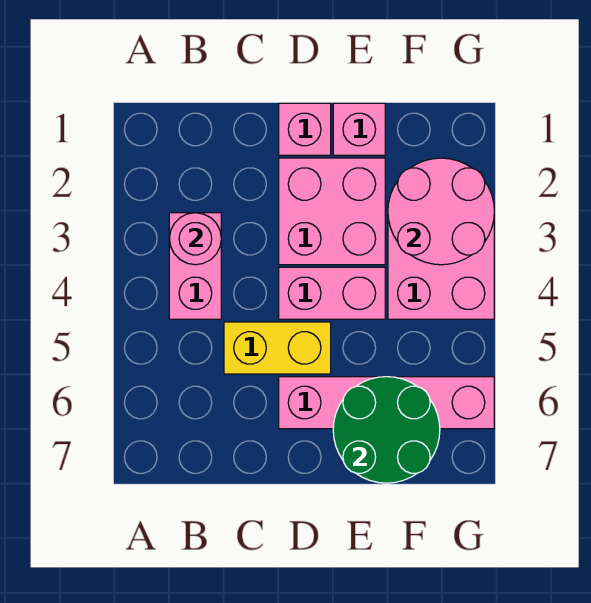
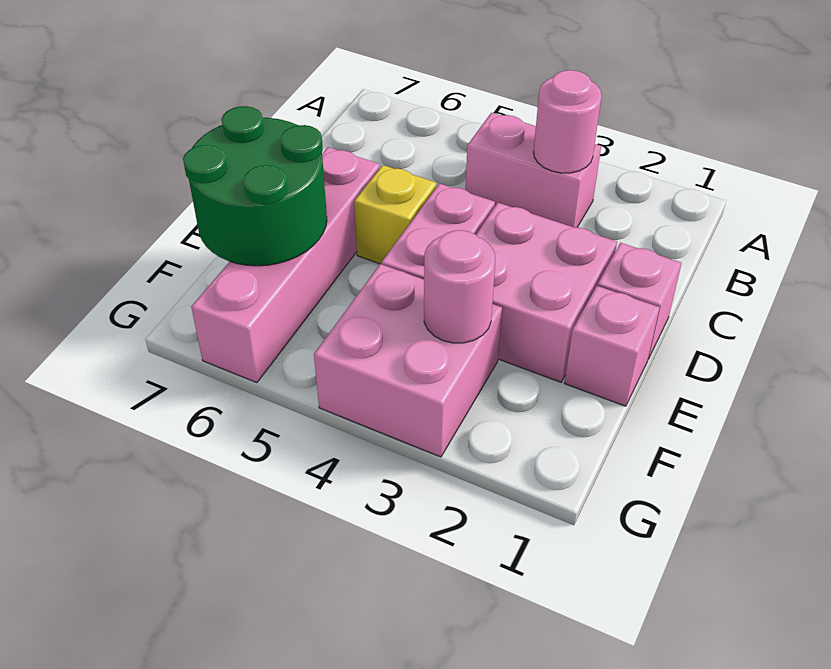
yellow 1x2 brick [224,322,331,374] -> yellow 1x1 brick [354,165,436,264]
pink 2x2 round brick [388,158,494,265] -> pink 1x1 round brick [424,230,495,343]

